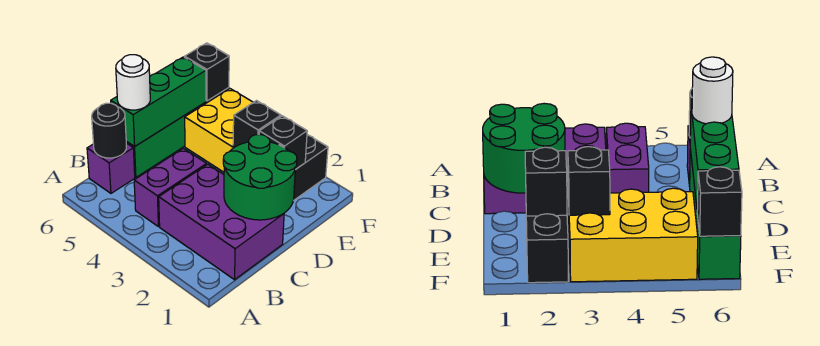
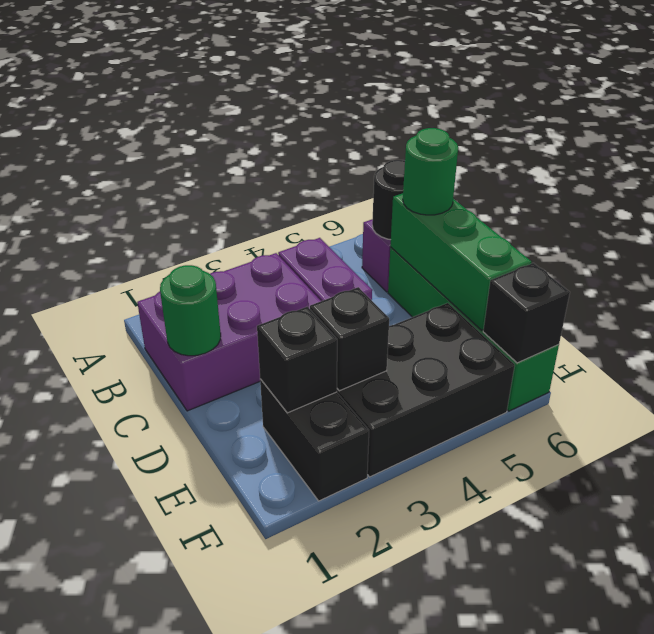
green 2x2 round brick [223,135,297,220] -> green 1x1 round brick [160,265,221,356]
white 1x1 round brick [116,55,150,110] -> green 1x1 round brick [403,128,458,215]
yellow 2x3 brick [185,89,253,172] -> black 2x3 brick [337,303,515,477]

